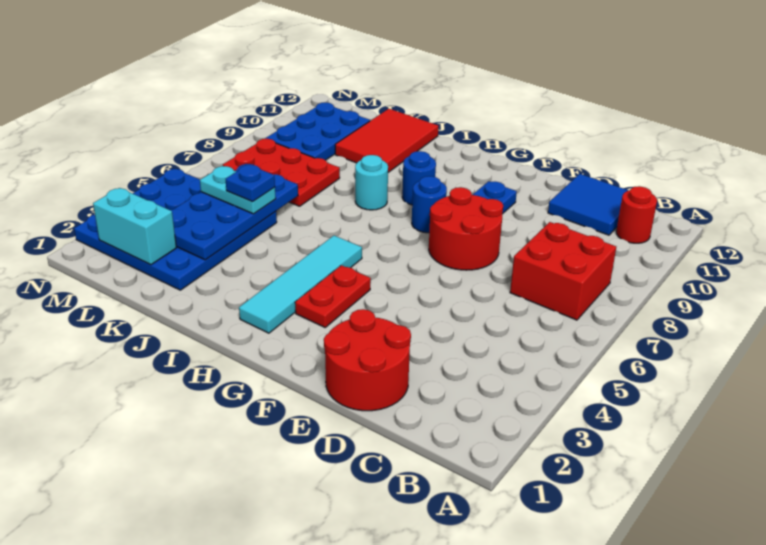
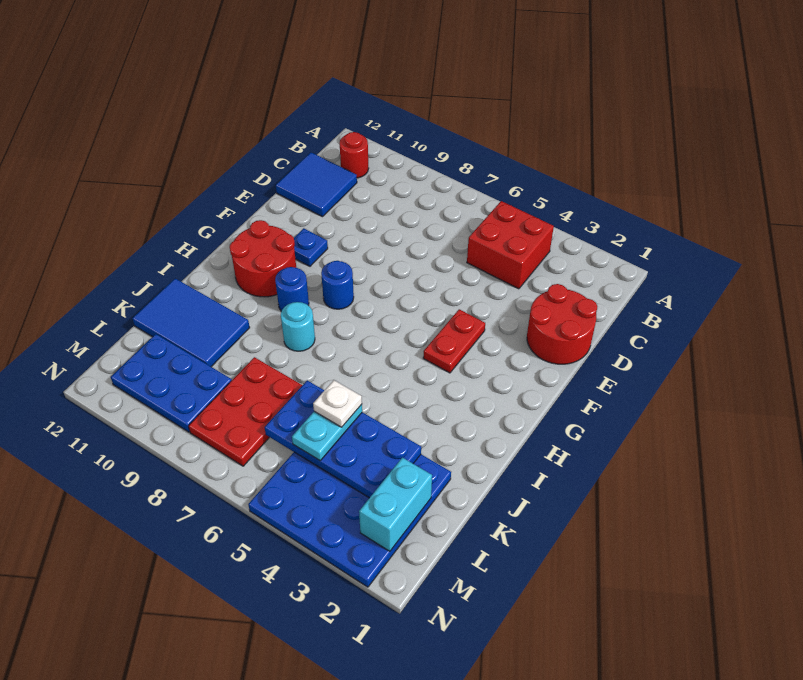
red 2x2 brick [510,222,616,320] -> red 2x2 brick moved to [467,201,554,289]
red 2x2 round brick [429,187,503,270] -> red 2x2 round brick moved to [230,220,296,297]
red 1x2 plate [295,265,371,327] -> red 1x2 plate turned to [423,309,485,373]
cyan 1x4 tile [239,236,362,333] -> none
red 2x3 tile [335,109,438,172] -> blue 2x3 tile [132,279,250,367]
blue 1x1 plate [226,165,275,202] -> white 1x1 plate [313,380,362,427]

